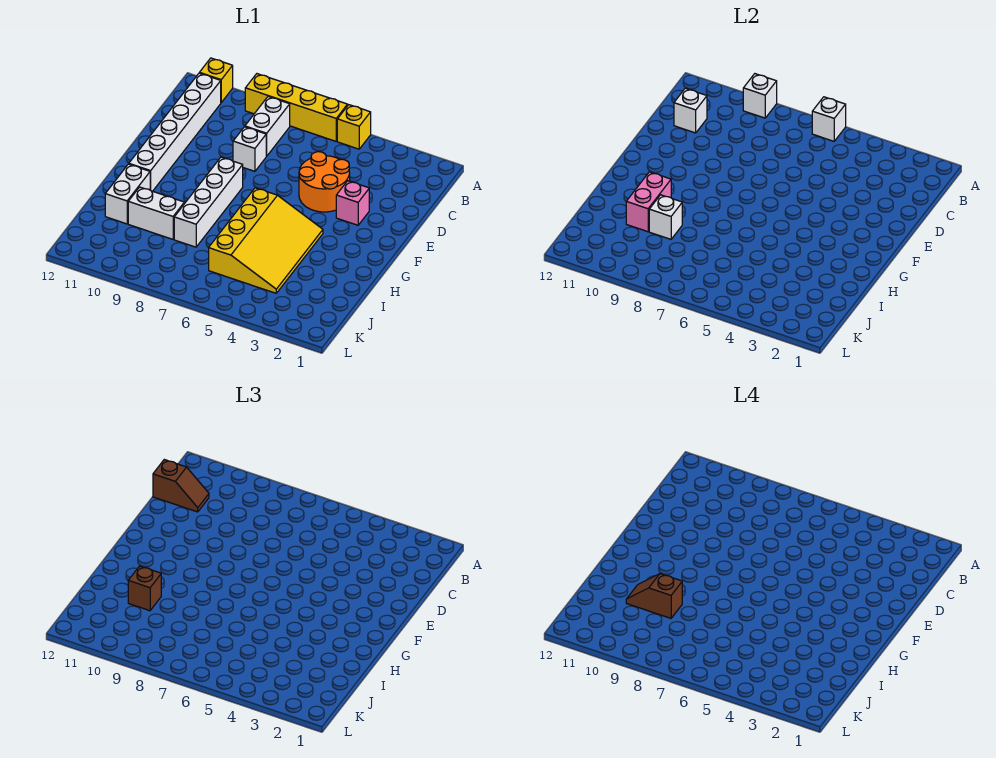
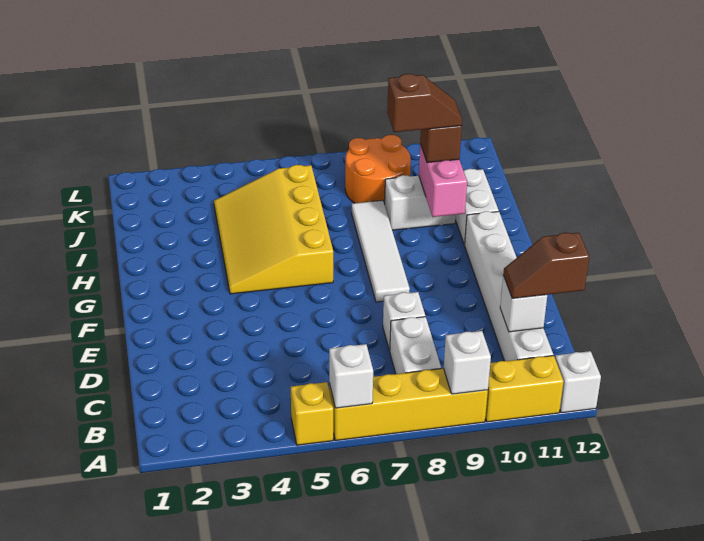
yellow 1x1 brick [199,58,233,102] -> yellow 1x2 brick [485,355,564,422]
orange 2x2 round brick [299,152,350,212] -> orange 2x2 round brick moved to [345,135,411,204]
pink 1x1 brick [336,181,369,225] -> none
white 1x4 brick [174,157,243,247] -> white 1x4 tile [352,200,410,302]
white 1x1 brick [649,195,682,239] -> white 1x1 brick moved to [555,351,601,413]

